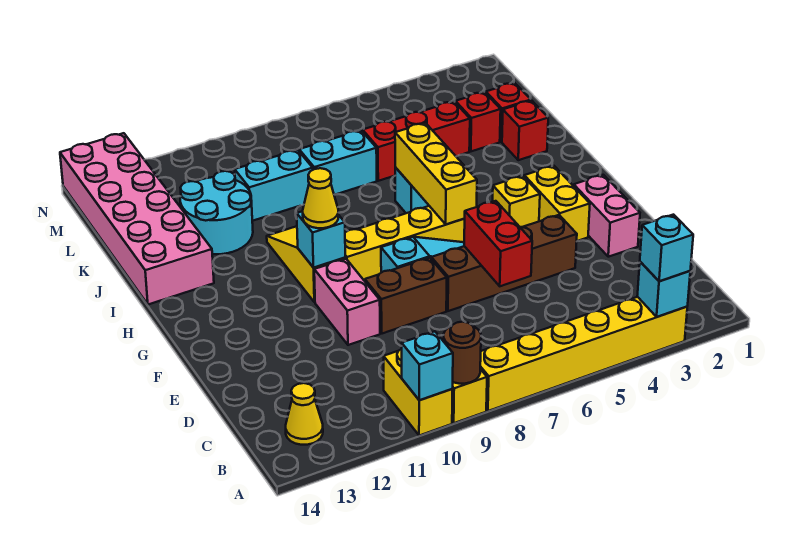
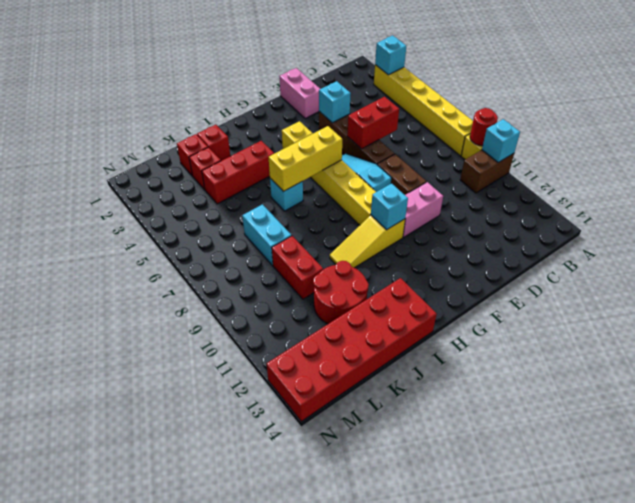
cyan 1x1 brick [640,215,693,281] -> cyan 1x1 brick moved to [319,81,351,123]
brown 1x1 round brick [443,322,481,384] -> red 1x1 round brick [470,108,498,146]
yellow 1x2 brick [384,349,453,436] -> brown 1x2 brick [460,150,514,193]
yellow 1x1 cone [286,383,323,445] -> none
pink 1x2 brick [574,175,640,257] -> pink 1x2 brick turned to [280,68,320,119]
yellow 1x2 brick [524,166,590,241] -> none
yellow 1x1 cone [303,168,338,228] -> none
pink 2x6 brick [60,133,214,304] -> red 2x6 brick [267,278,437,421]
cyan 2x2 round brick [180,171,253,254] -> red 2x2 round brick [313,261,369,324]
red 1x3 brick [363,102,470,181] -> red 1x3 brick turned to [202,141,274,204]
cyan 1x2 brick [235,150,313,221] -> red 1x2 brick [272,236,323,299]

